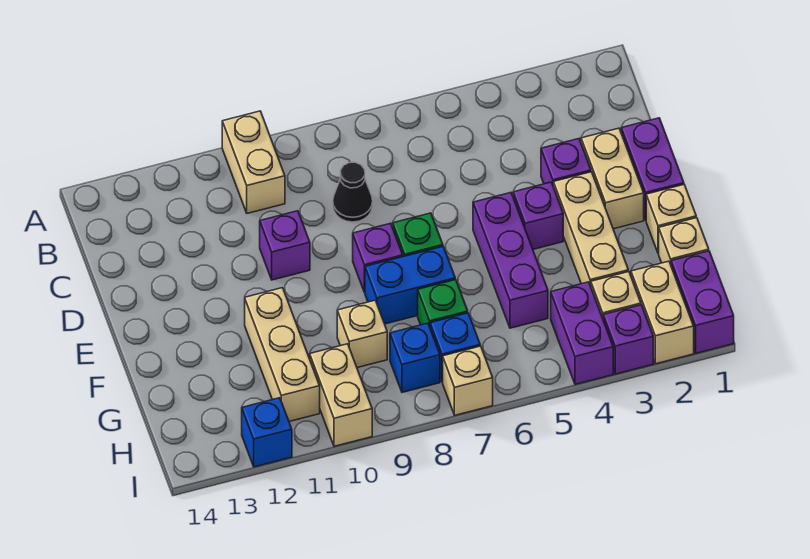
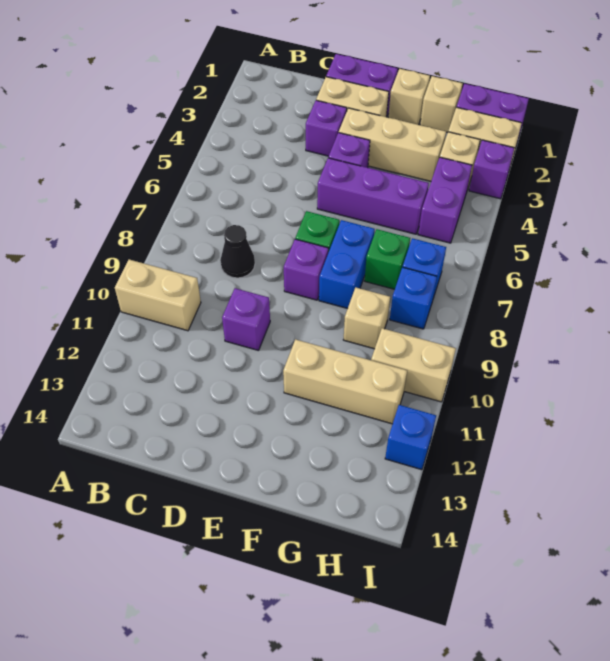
purple 1x2 brick [551,282,613,384] -> purple 1x2 brick turned to [418,157,472,243]
tan 1x1 brick [443,346,493,415] -> none

